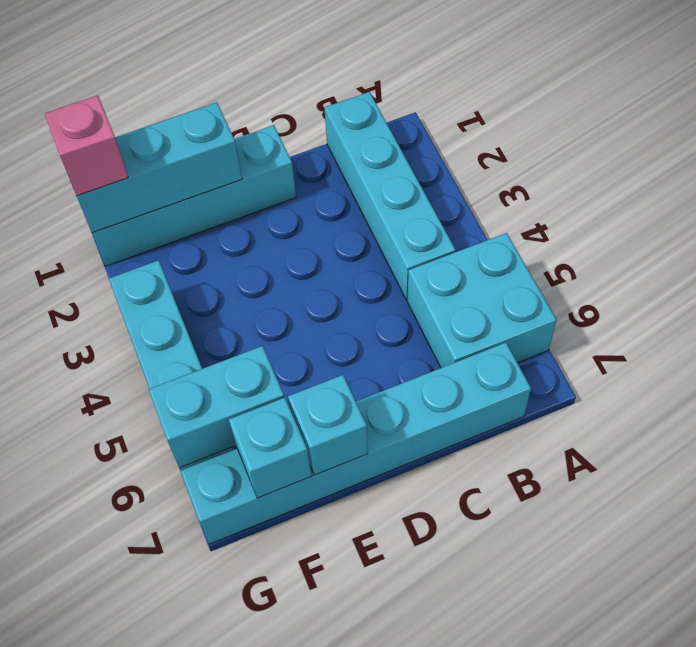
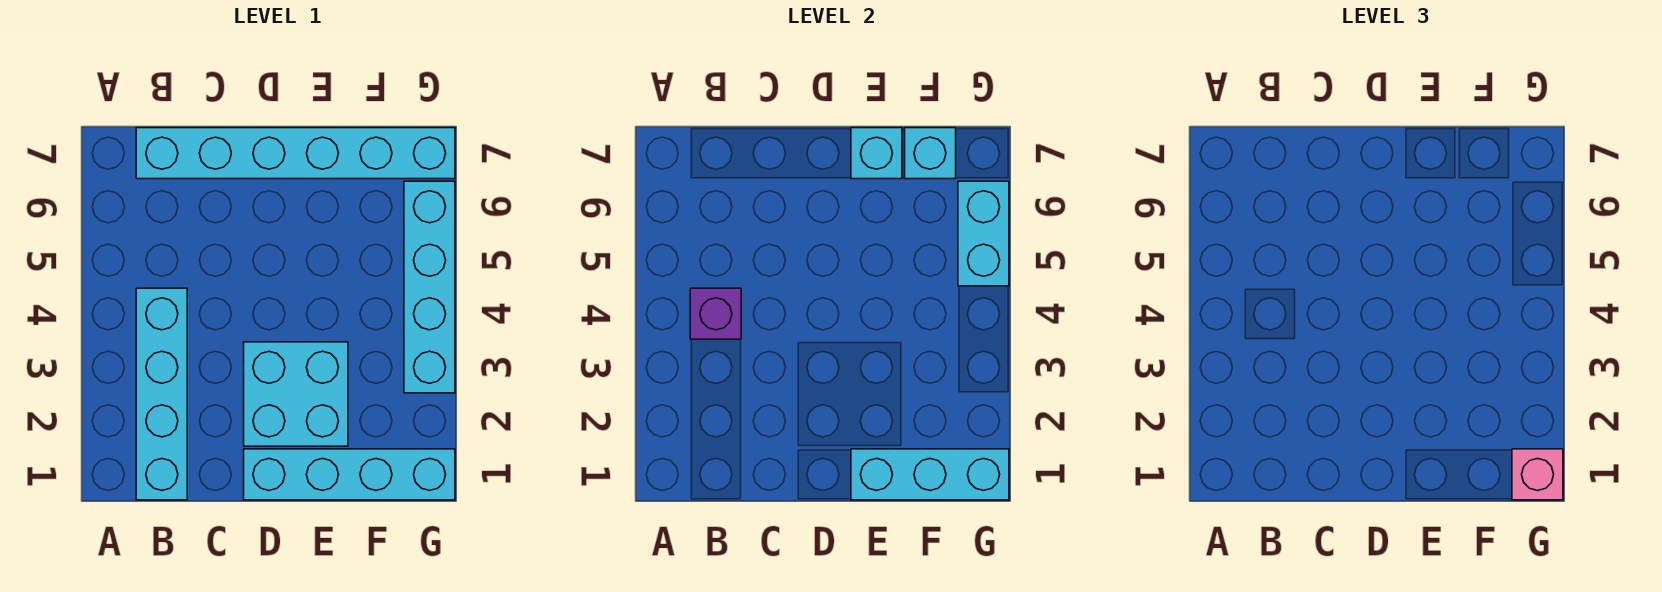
cyan 2x2 brick [408,233,557,368] -> cyan 2x2 brick moved to [244,342,348,446]
none -> purple 1x1 brick [690,288,741,339]
cyan 1x2 brick [149,346,284,468] -> cyan 1x2 brick turned to [958,181,1009,286]

